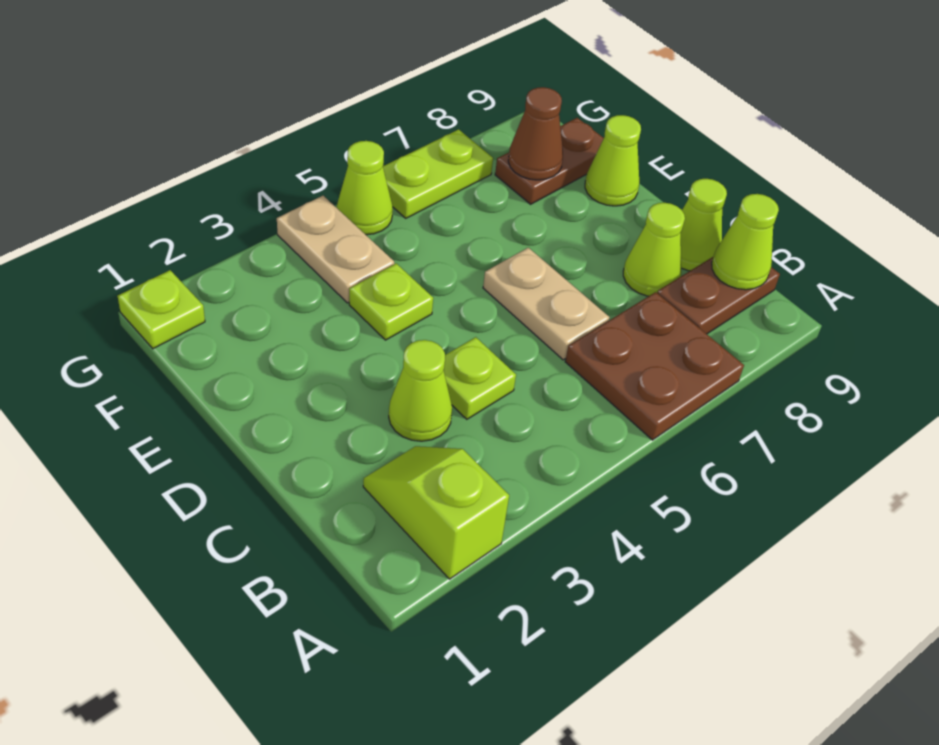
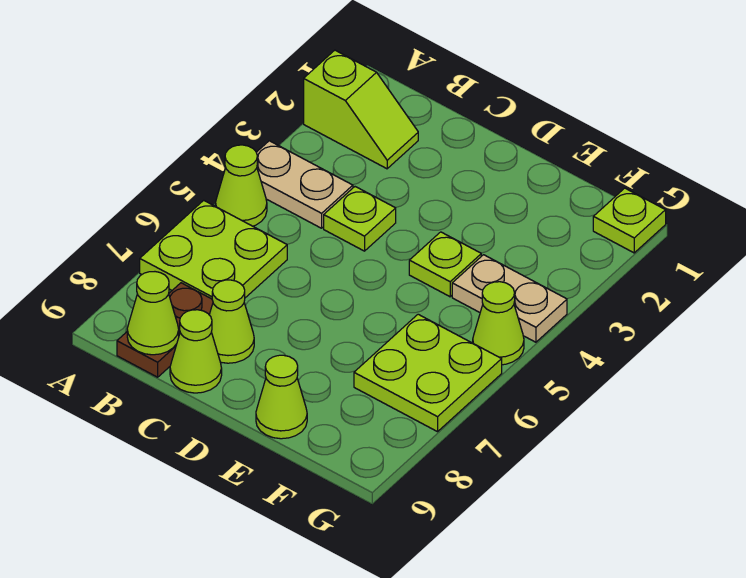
brown 2x2 plate [565,292,744,440] -> lime 2x2 plate [140,200,287,299]
lime 1x1 cone [389,340,452,441] -> lime 1x1 cone moved to [216,145,267,226]
tan 1x2 plate [483,248,610,360] -> tan 1x2 plate moved to [256,141,353,228]
brown 1x2 plate [495,118,604,204] -> none
brown 1x1 cone [508,87,563,180] -> none
lime 1x2 plate [383,130,493,218] -> lime 2x2 plate [354,314,502,432]

